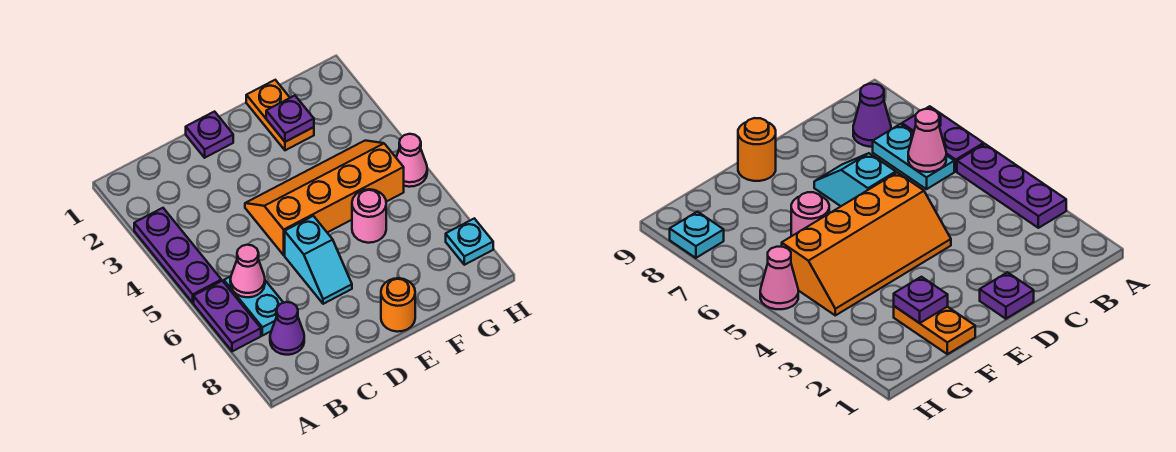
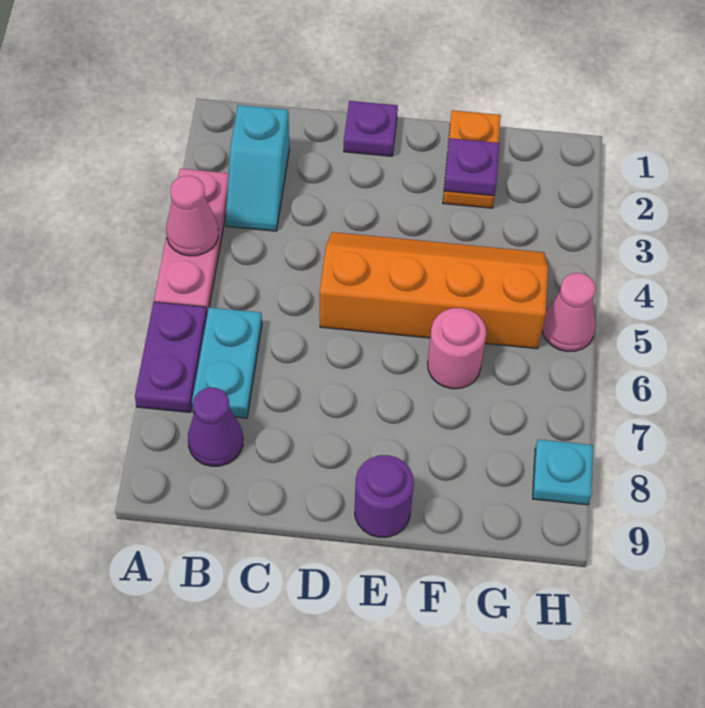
purple 1x3 plate [134,208,221,303] -> pink 1x3 plate [154,169,229,314]
pink 1x1 cone [230,245,265,297] -> pink 1x1 cone moved to [166,176,218,256]
cyan 1x2 slope [285,216,352,304] -> cyan 1x2 slope moved to [226,105,290,231]
orange 1x1 round brick [381,278,415,332] -> purple 1x1 round brick [355,455,414,537]

